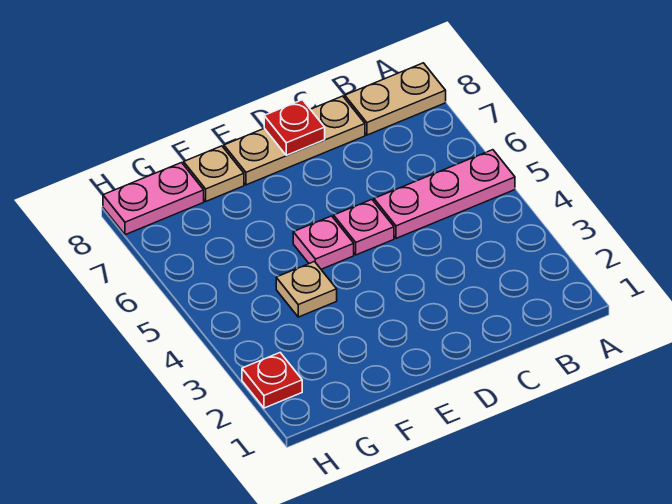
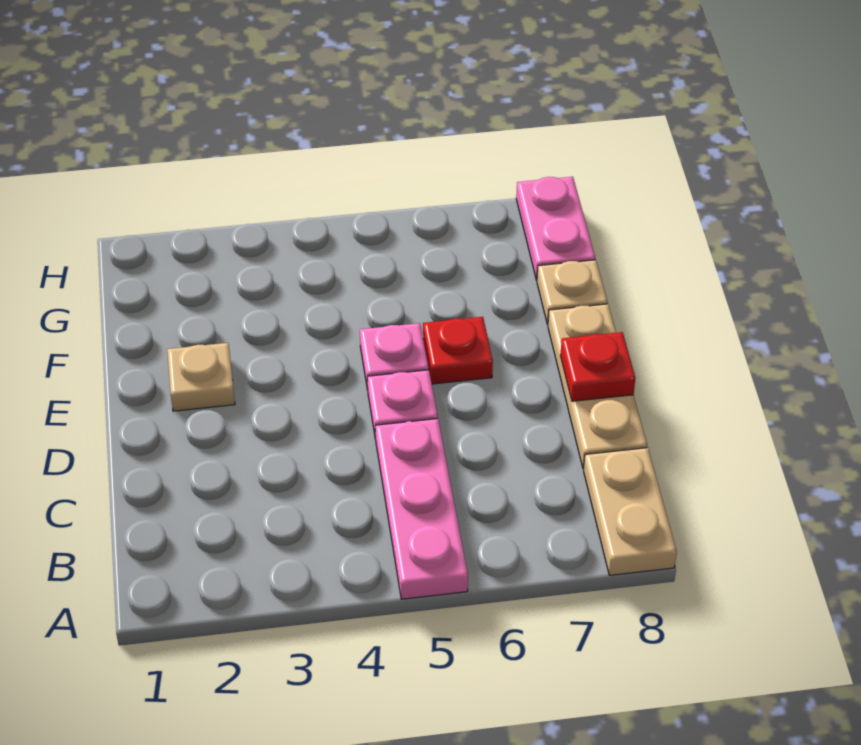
tan 1x1 plate [276,262,337,317] -> tan 1x1 plate moved to [167,343,235,411]
red 1x1 plate [242,353,302,408] -> red 1x1 plate moved to [423,317,493,384]

